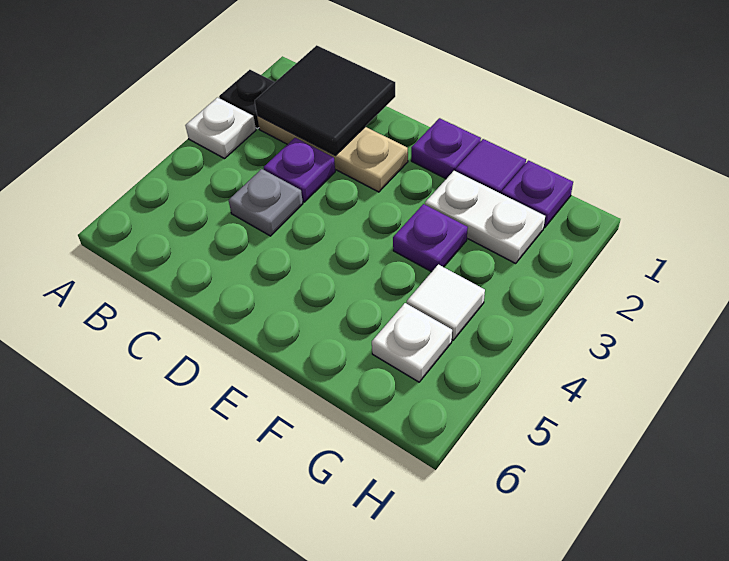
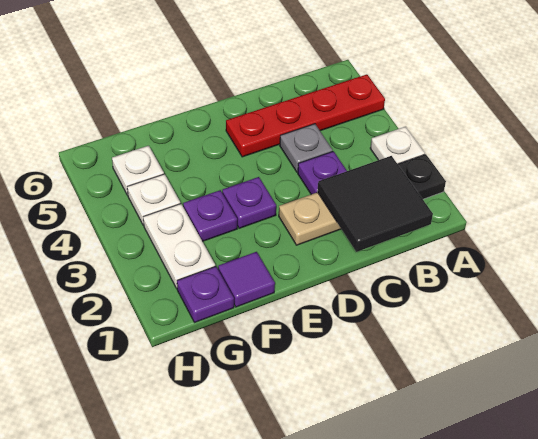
none -> red 1x4 plate [226,74,385,157]
purple 1x1 plate [411,118,481,179] -> purple 1x1 plate moved to [222,177,276,228]
white 1x2 plate [425,171,545,263] -> white 1x2 plate turned to [143,204,215,288]
white 1x1 tile [407,265,485,340] -> white 1x1 plate [127,174,180,225]

